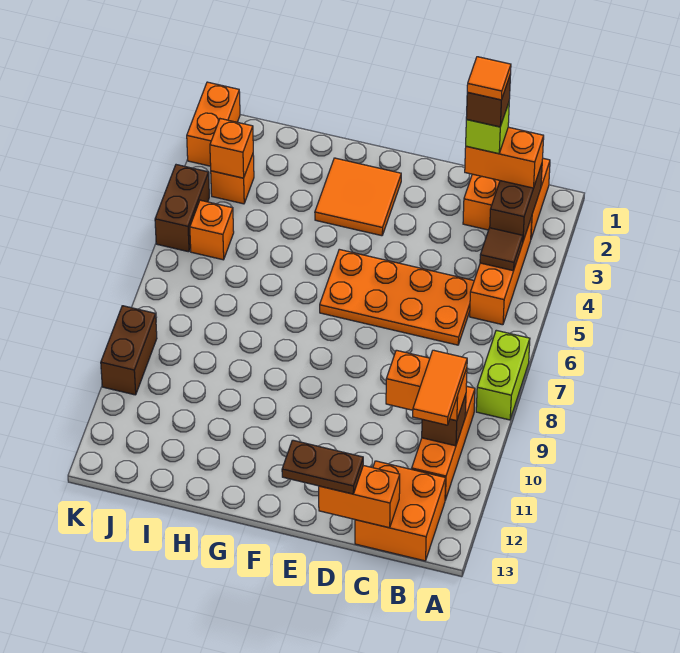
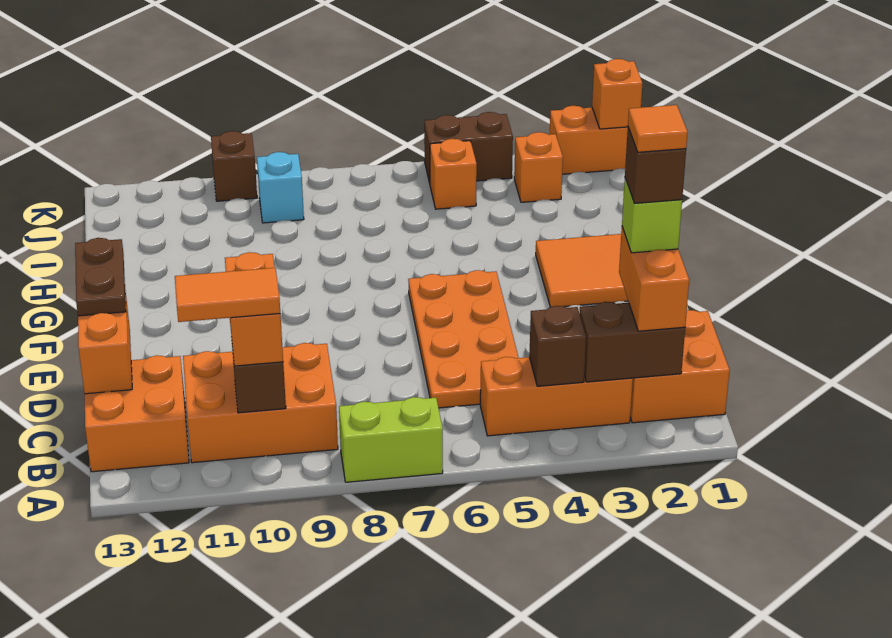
brown 1x1 tile [480,228,523,271] -> brown 1x1 brick [529,306,586,386]
orange 1x3 brick [412,386,475,500] -> orange 2x3 brick [183,343,338,463]
orange 1x1 brick [210,119,253,178] -> orange 1x1 brick moved to [592,59,642,129]
none -> cyan 1x1 brick [257,152,304,223]
brown 1x2 brick [101,306,157,395] -> brown 1x1 brick [211,131,257,201]

